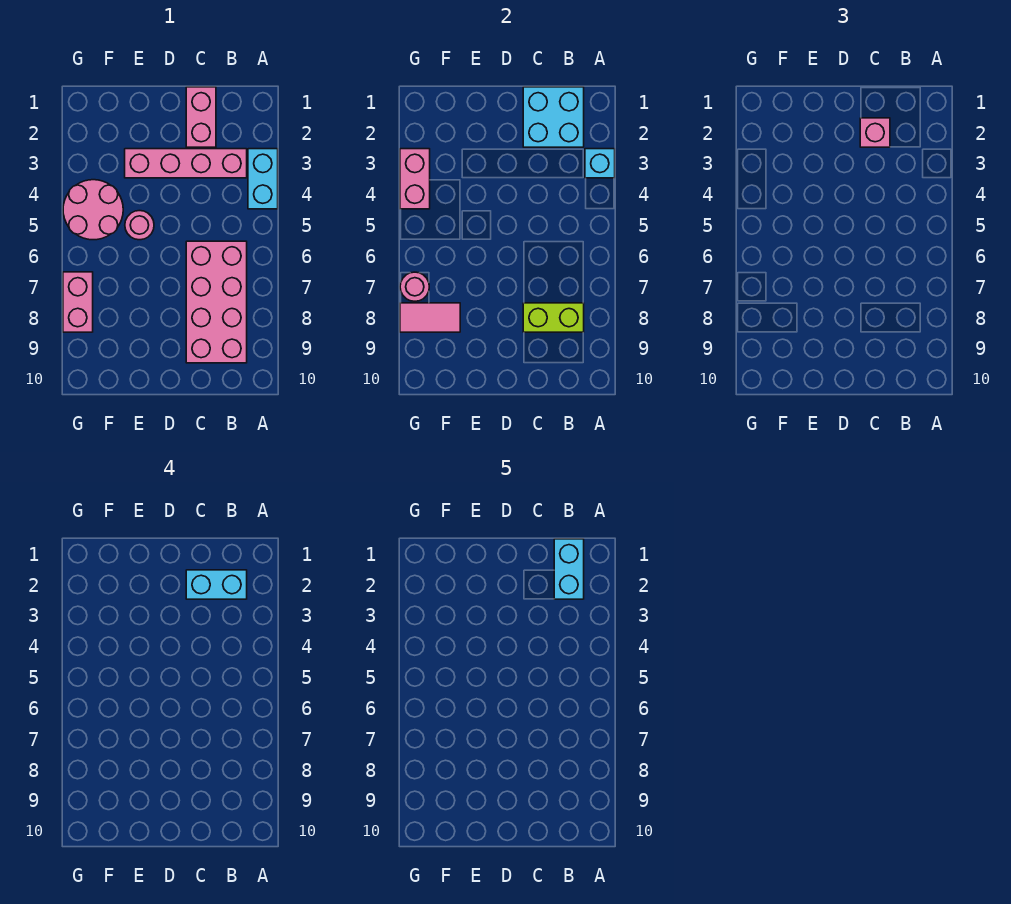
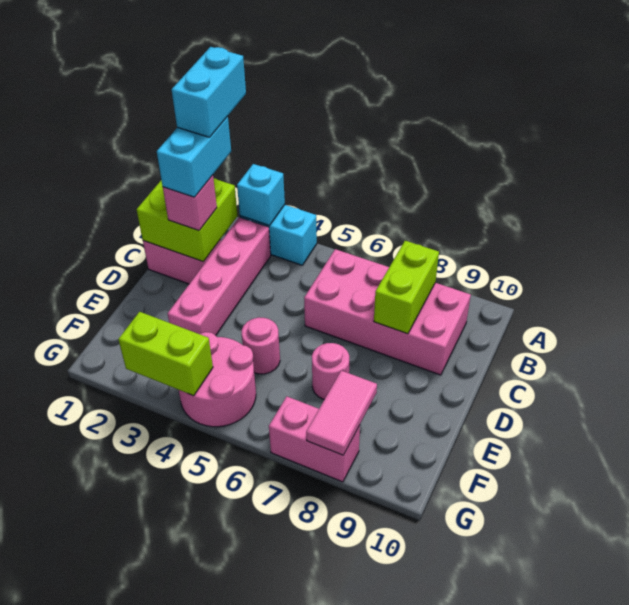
cyan 2x2 brick [523,87,584,147] -> lime 2x2 brick [137,178,238,262]
cyan 1x2 brick [554,539,584,599] -> cyan 1x2 brick turned to [171,47,246,137]
pink 1x2 brick [400,149,430,209] -> lime 1x2 brick [118,312,213,396]
pink 1x1 round brick [400,272,429,301] -> pink 1x1 round brick moved to [312,343,349,399]

